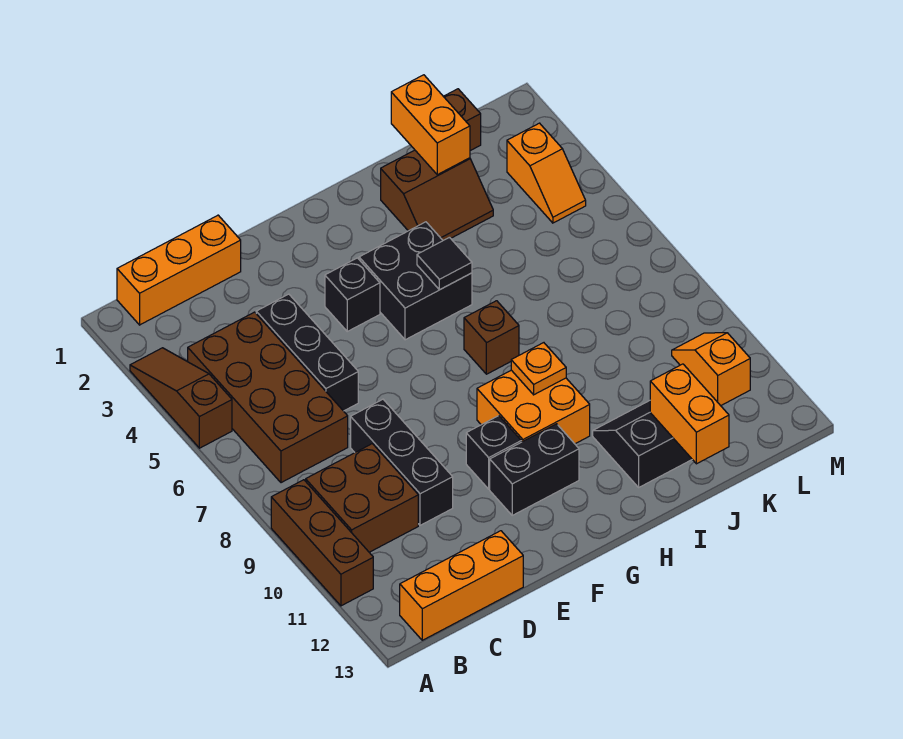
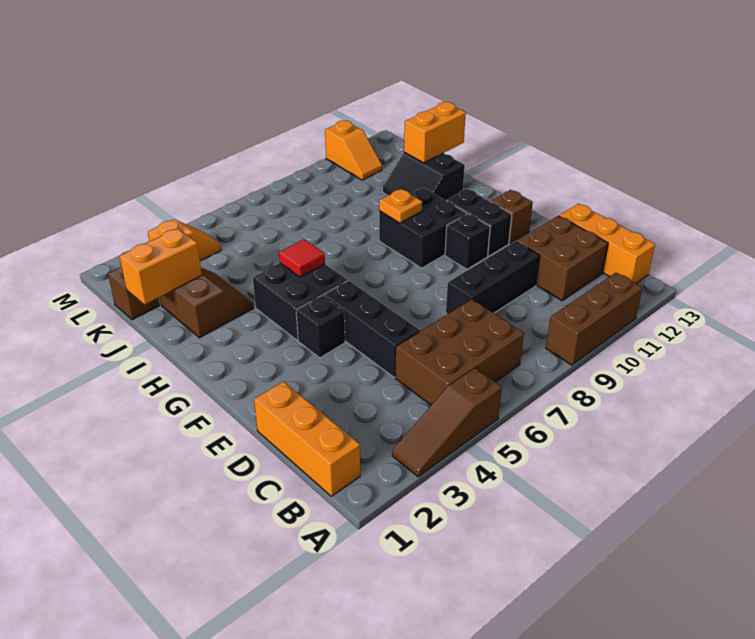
brown 2x4 brick [188,312,348,483] -> brown 2x3 brick [395,299,524,405]
brown 2x2 brick [306,444,418,552] -> brown 2x2 brick moved to [517,216,608,301]
black 1x3 brick [256,294,358,411] -> black 1x3 brick turned to [324,281,420,377]
orange 2x2 brick [477,370,590,444] -> black 2x2 brick [379,188,467,268]
black 1x1 tile [417,237,472,290] -> red 1x1 tile [279,239,325,277]
brown 1x1 brick [464,301,519,374] -> brown 1x1 brick moved to [490,190,533,244]
orange 1x2 slope [672,333,750,406] -> orange 1x2 slope turned to [325,121,382,180]

